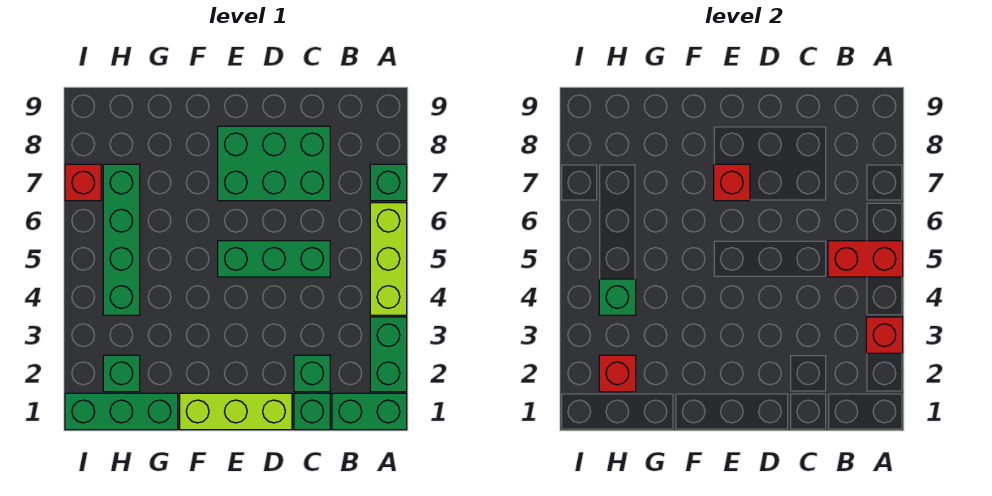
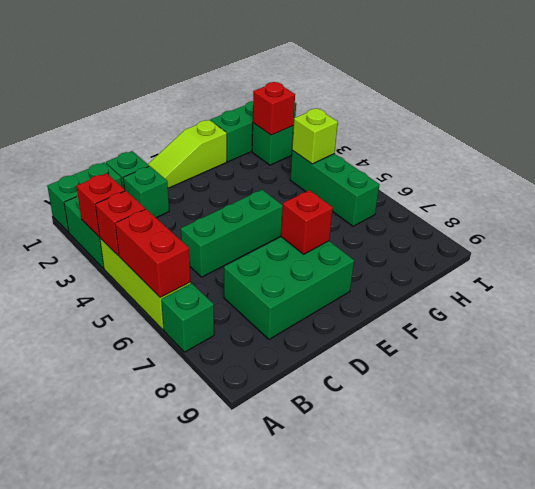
red 1x2 brick [828,241,903,277] -> red 1x2 brick turned to [115,209,191,298]
lime 1x3 brick [180,393,292,430] -> lime 1x3 slope [148,120,227,188]
green 1x4 brick [103,164,140,315] -> green 1x3 brick [290,151,380,226]
green 1x1 brick [599,279,636,315] -> lime 1x1 brick [292,108,338,164]
red 1x1 brick [65,164,101,201] -> red 1x1 brick moved to [95,191,145,256]

